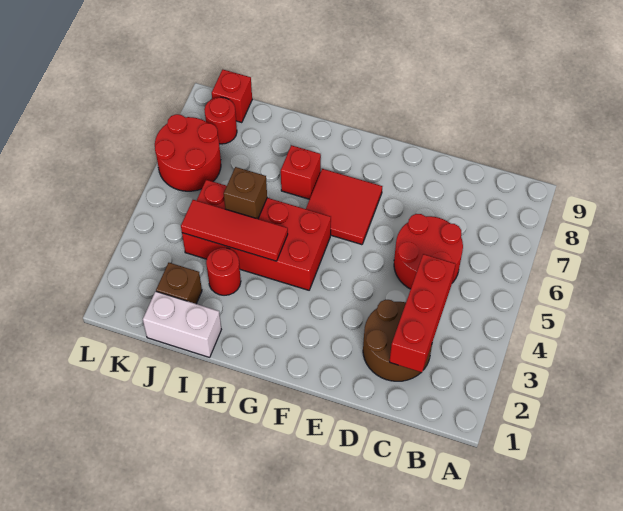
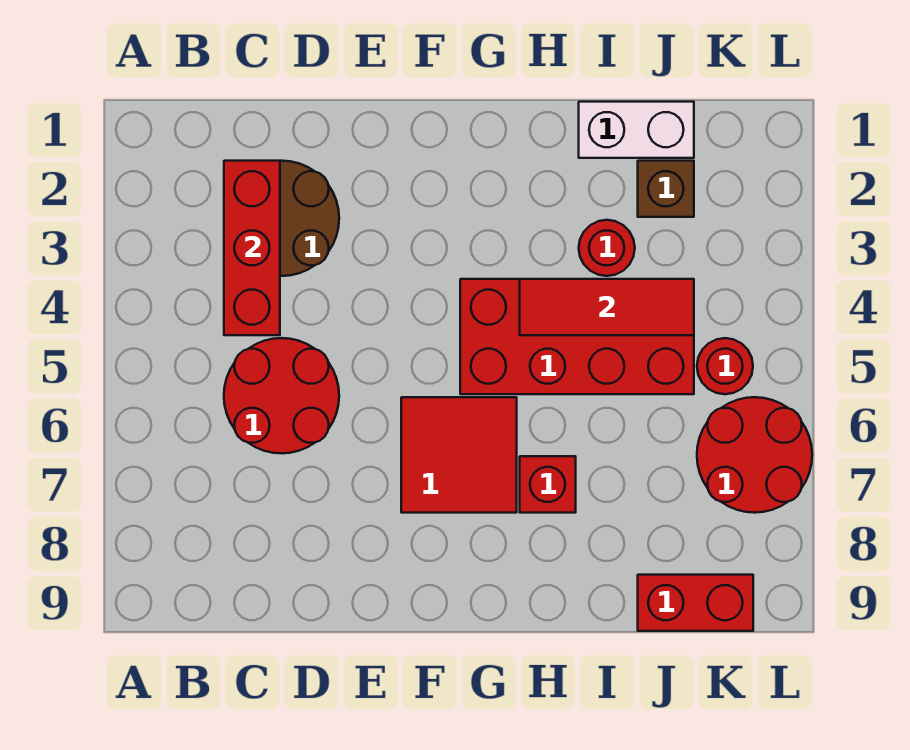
brown 1x1 brick [224,167,267,219] -> none
red 1x1 round brick [204,97,237,144] -> red 1x1 round brick moved to [697,338,753,394]
red 1x1 brick [212,70,252,123] -> red 1x2 brick [638,575,753,631]

